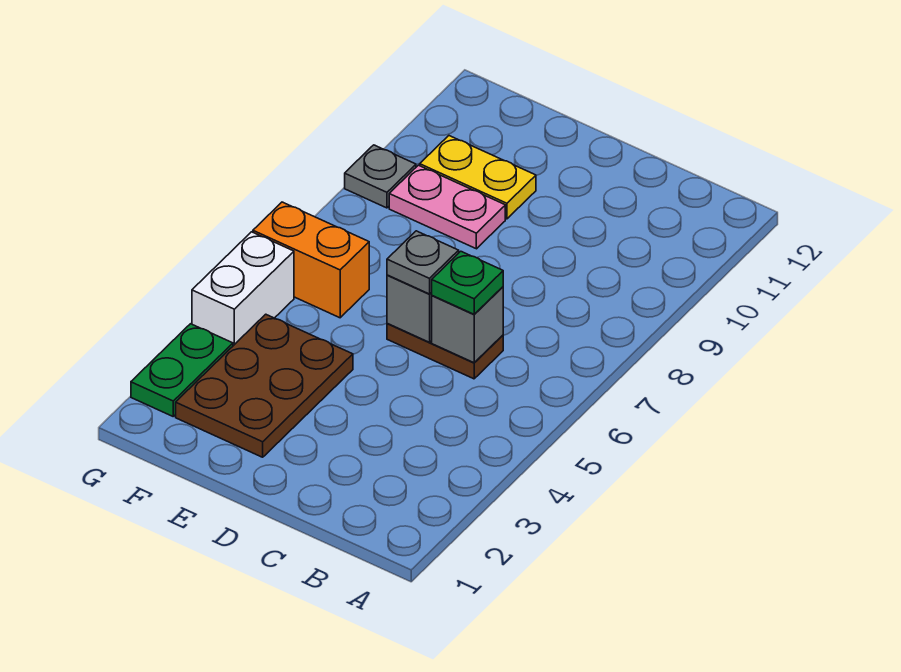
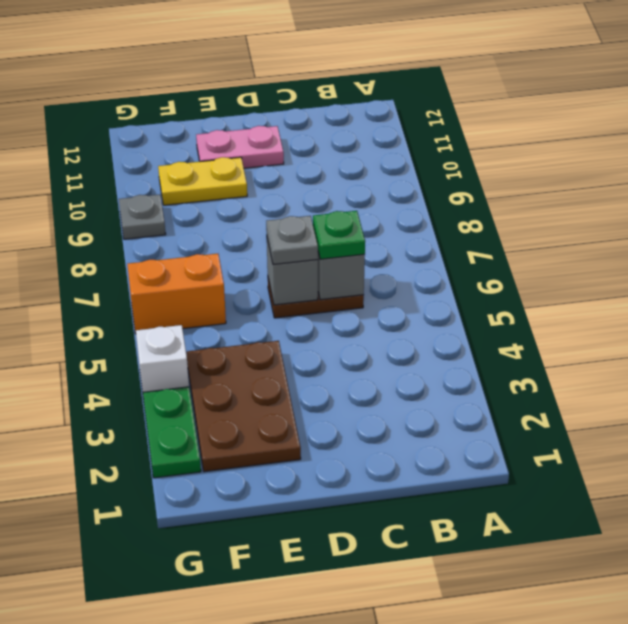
pink 1x2 plate [389,165,505,249] -> pink 1x2 plate moved to [196,126,284,168]
white 1x2 brick [192,232,294,346] -> white 1x1 brick [136,325,189,392]

